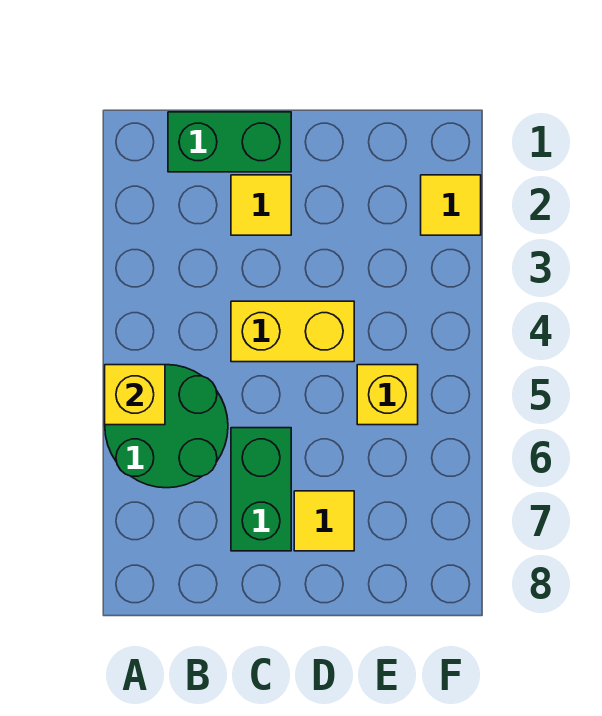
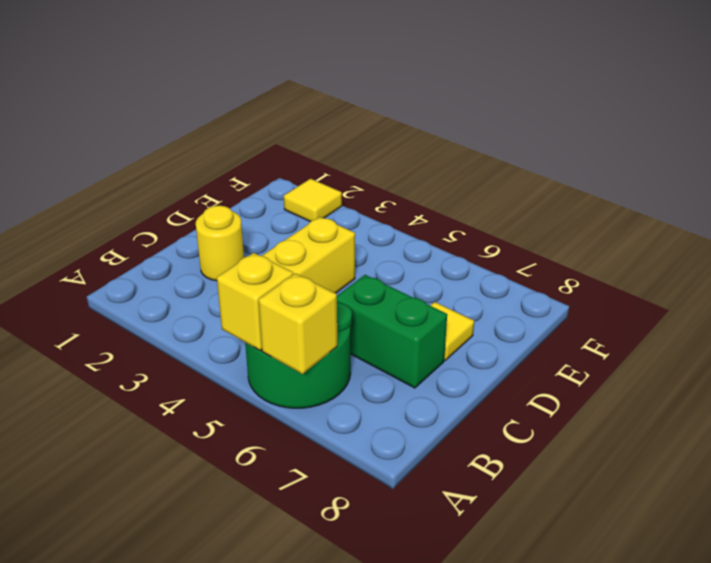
green 1x2 brick [168,112,291,172] -> none
yellow 1x1 tile [231,175,291,235] -> yellow 1x1 round brick [196,206,244,281]
yellow 1x1 brick [357,365,418,425] -> yellow 1x1 brick moved to [259,273,337,374]

